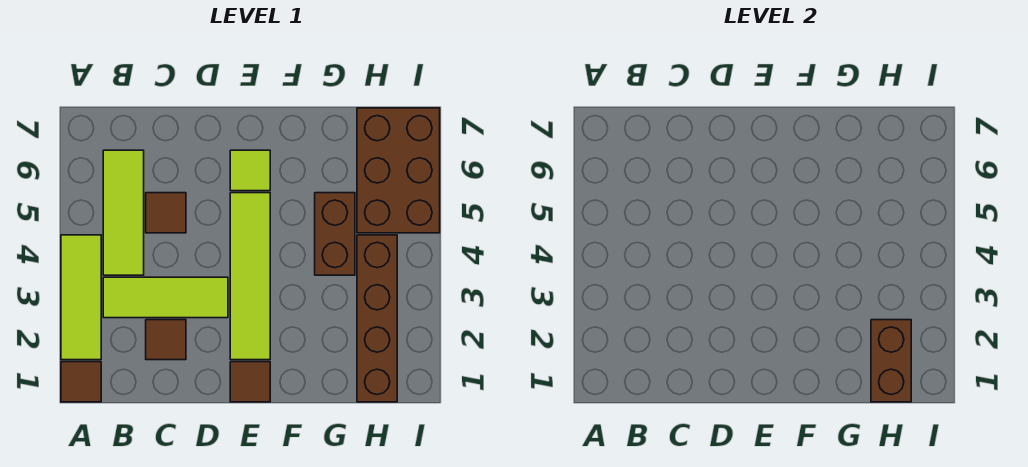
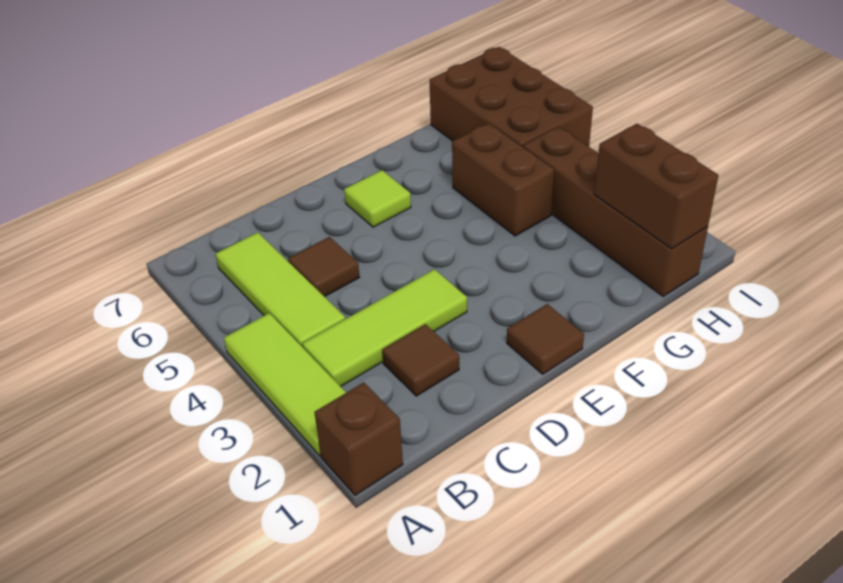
brown 1x1 tile [61,362,101,402] -> brown 1x1 brick [314,383,403,495]
lime 1x4 tile [230,193,270,360] -> none

